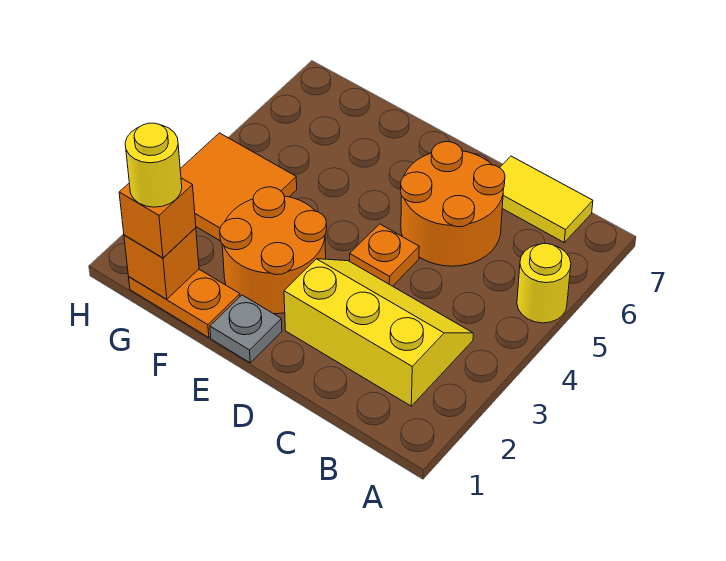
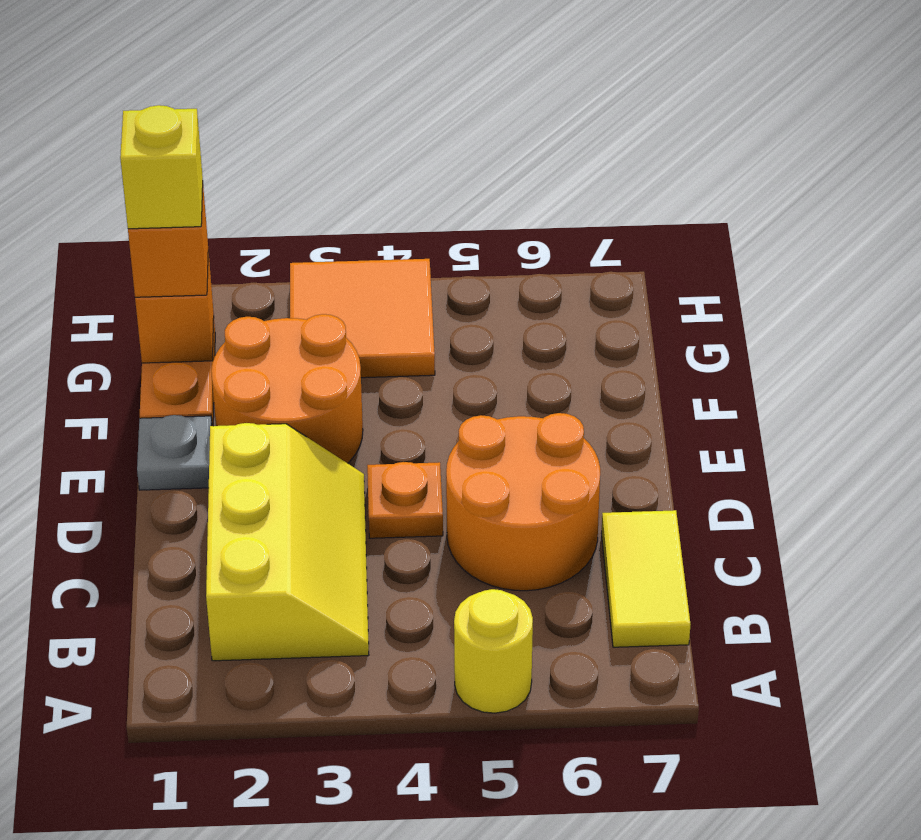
yellow 1x1 round brick [125,123,182,207] -> yellow 1x1 brick [120,105,203,229]

